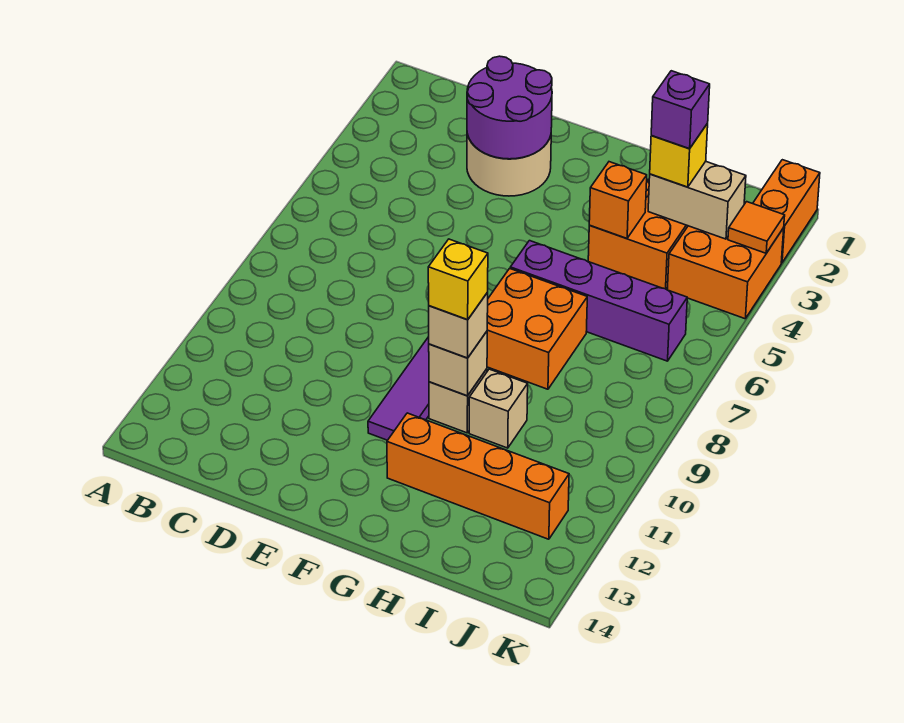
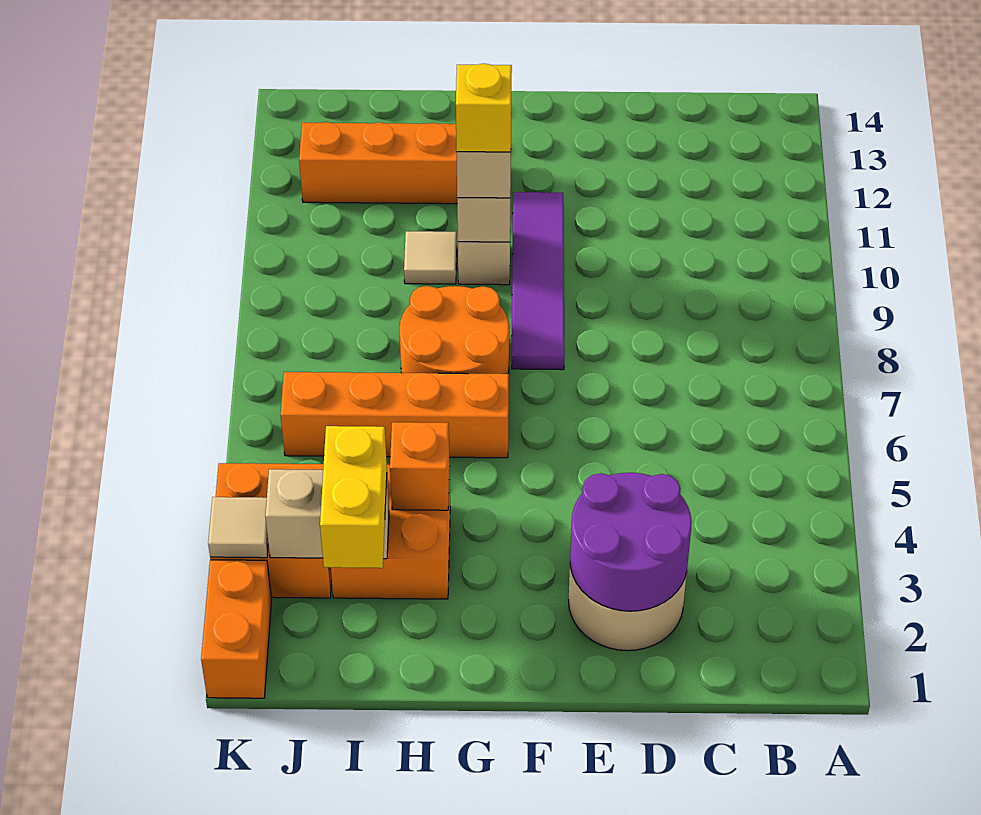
purple 1x4 brick [510,241,687,361] -> orange 1x4 brick [281,372,509,458]
orange 2x2 brick [487,268,587,389] -> orange 2x2 round brick [399,286,509,374]
tan 1x1 brick [469,369,528,448] -> tan 1x1 tile [404,231,457,284]
yellow 1x1 brick [650,123,708,187] -> yellow 1x2 brick [320,426,387,568]
purple 1x1 brick [651,71,710,149] -> none
orange 1x1 tile [728,202,785,253] -> tan 1x1 tile [208,497,268,558]

